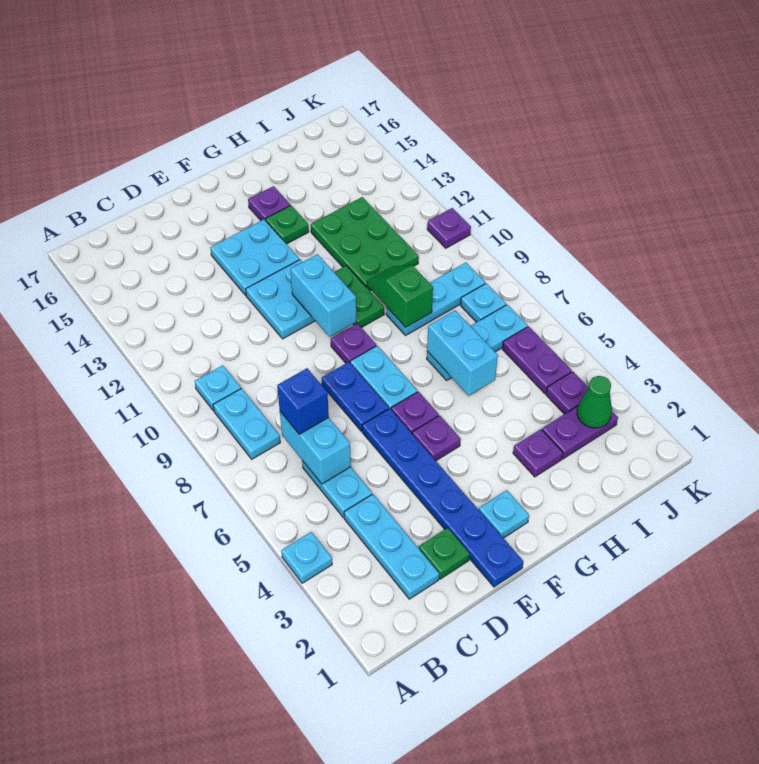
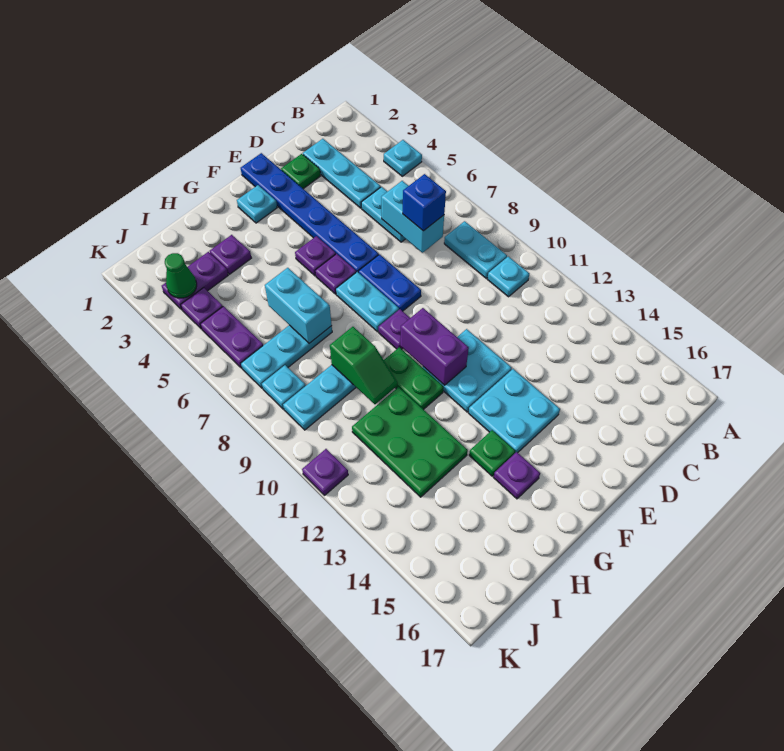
cyan 1x2 brick [290,254,356,337] -> purple 1x2 brick [400,308,469,385]

